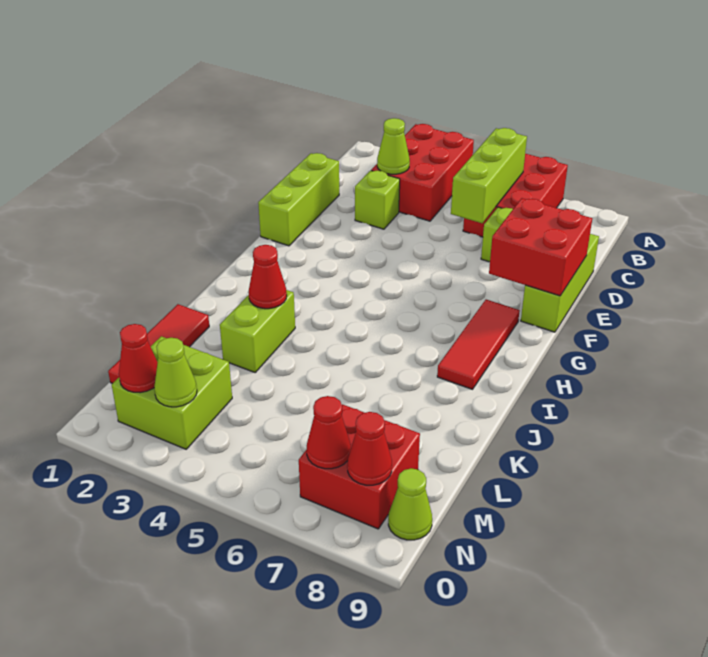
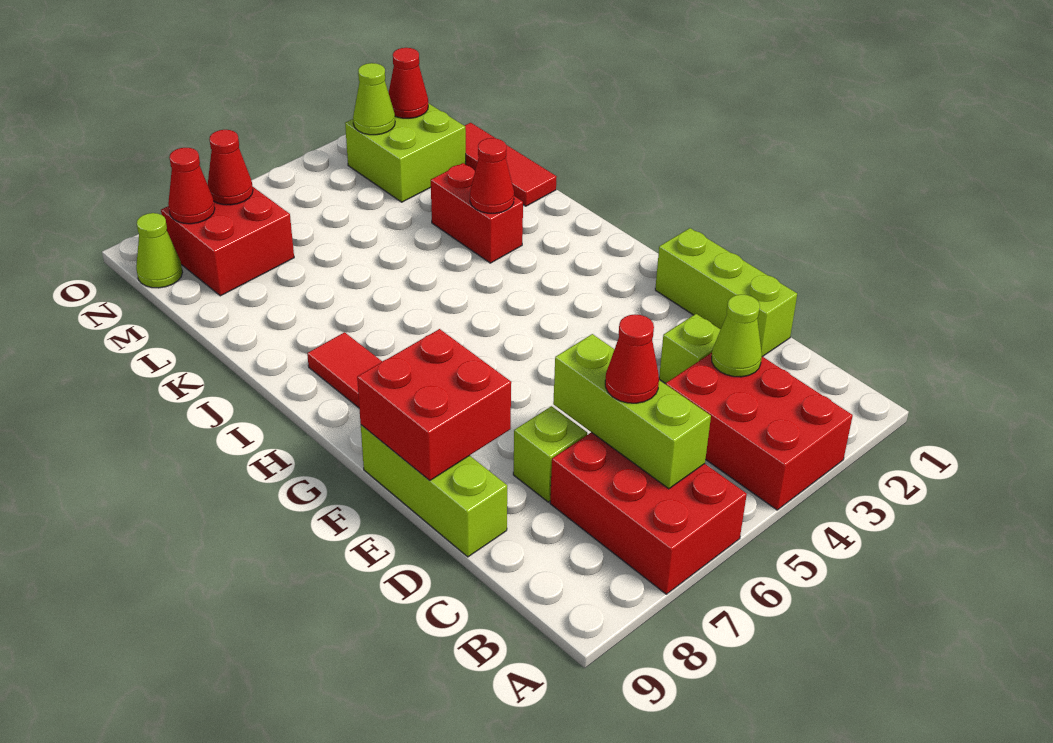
none -> red 1x1 cone [605,314,659,403]
lime 1x2 brick [220,290,295,372] -> red 1x2 brick [431,163,523,263]

